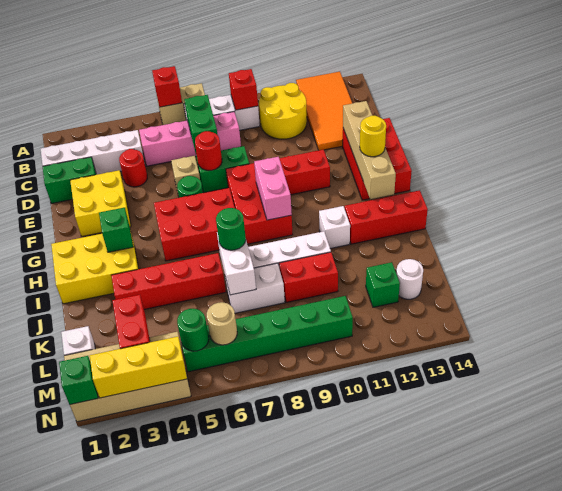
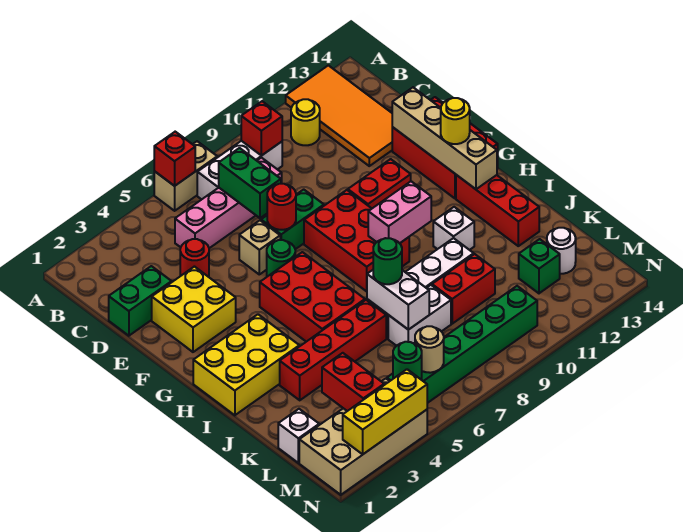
yellow 2x2 round brick [259,83,307,139] -> yellow 1x1 round brick [291,99,320,145]
white 1x4 brick [41,130,143,175] -> none
red 2x3 brick [154,188,235,261] -> red 2x3 brick turned to [260,252,365,342]
pink 1x2 brick [254,157,292,220] -> pink 1x2 brick turned to [368,181,431,243]
green 1x1 brick [99,208,133,252] -> none
red 1x3 brick [345,190,428,244] -> red 1x3 brick turned to [456,175,539,246]
green 1x1 brick [59,356,98,405] -> none

